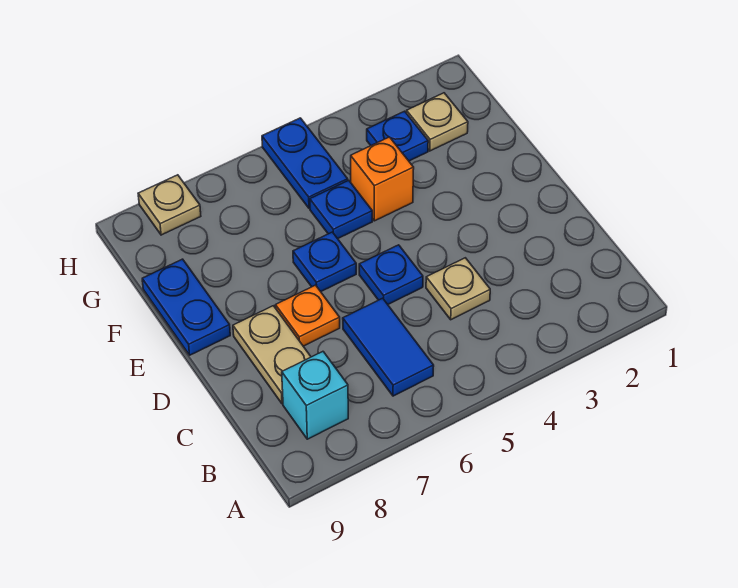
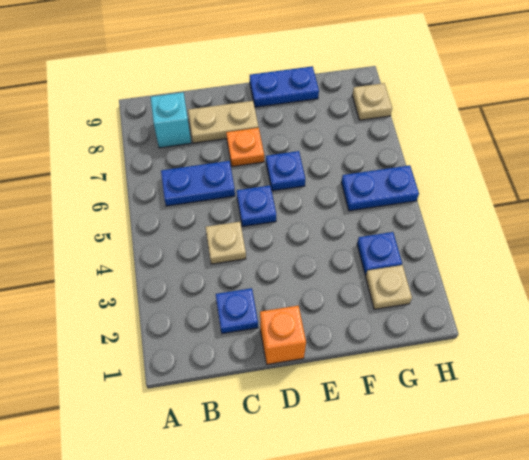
blue 1x2 tile [343,298,434,396] -> blue 1x2 plate [161,161,235,206]
orange 1x1 brick [351,137,414,221] -> orange 1x1 brick moved to [260,306,306,364]
blue 1x1 plate [310,180,372,239] -> blue 1x1 plate moved to [216,288,258,334]

